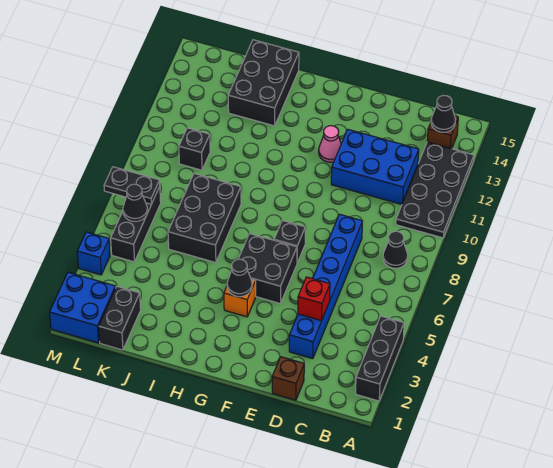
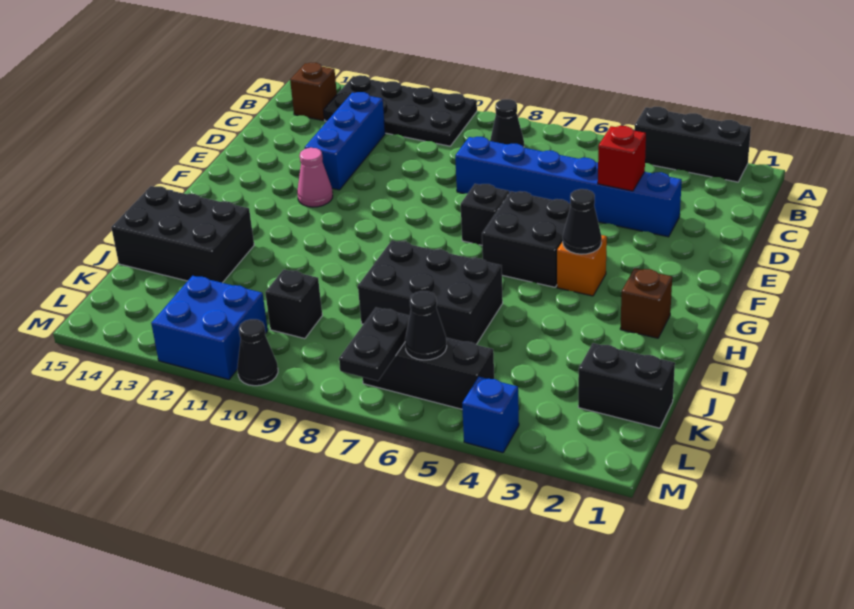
black 1x1 cone [431,95,455,132] -> black 1x1 cone moved to [237,319,278,386]
blue 2x3 brick [331,130,419,204] -> blue 1x3 brick [305,92,385,190]
brown 1x1 brick [272,357,304,400] -> brown 1x1 brick moved to [620,268,672,338]
blue 2x2 brick [50,272,115,343] -> blue 2x2 brick moved to [151,276,268,380]

